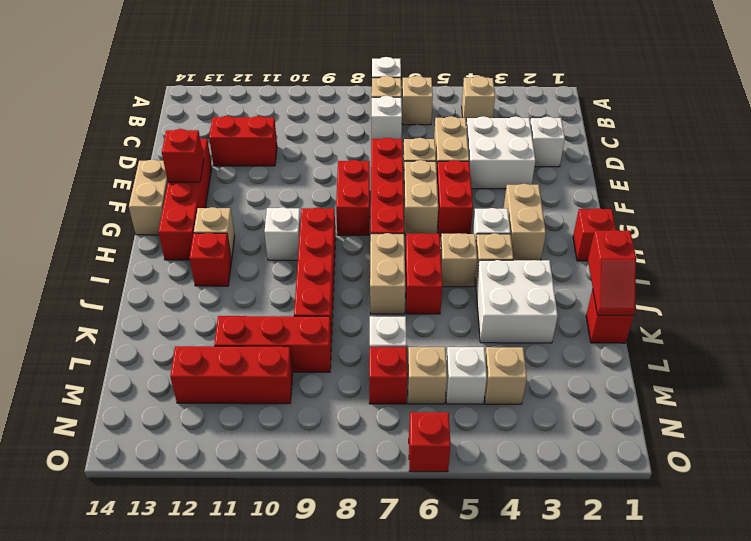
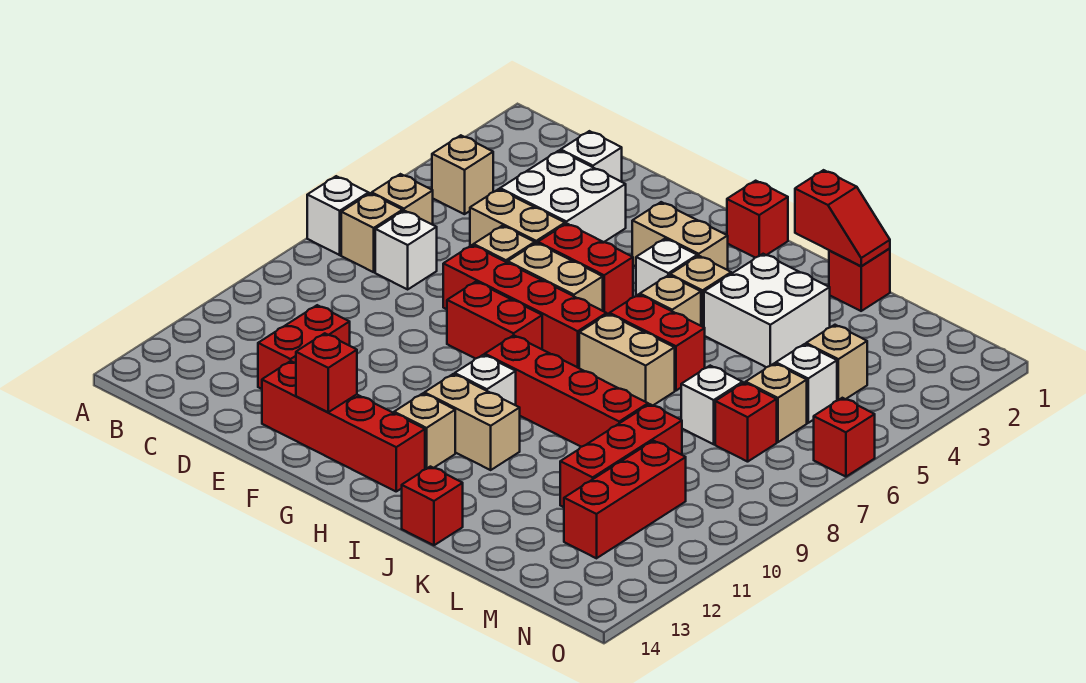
tan 1x2 brick [129,159,168,235] -> tan 1x2 brick moved to [424,374,520,470]
red 1x1 brick [190,233,232,286] -> red 1x1 brick moved to [402,467,463,545]

